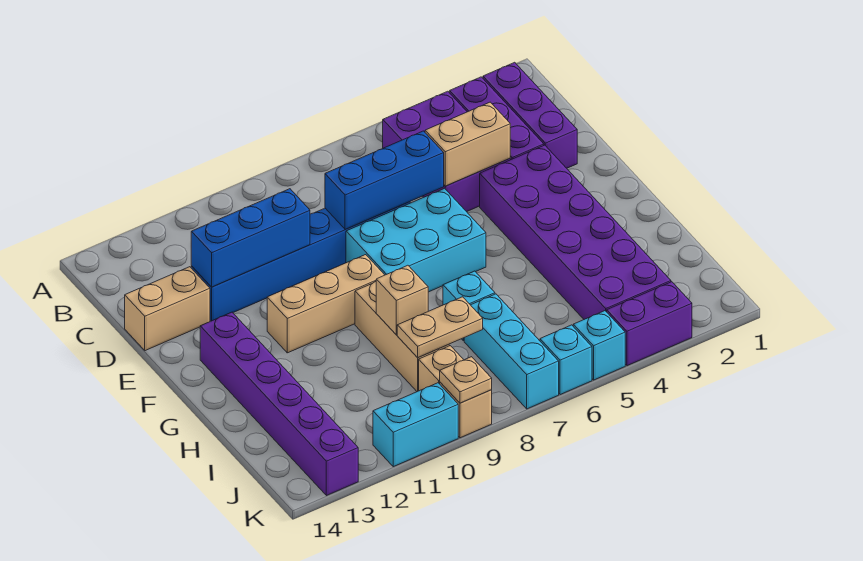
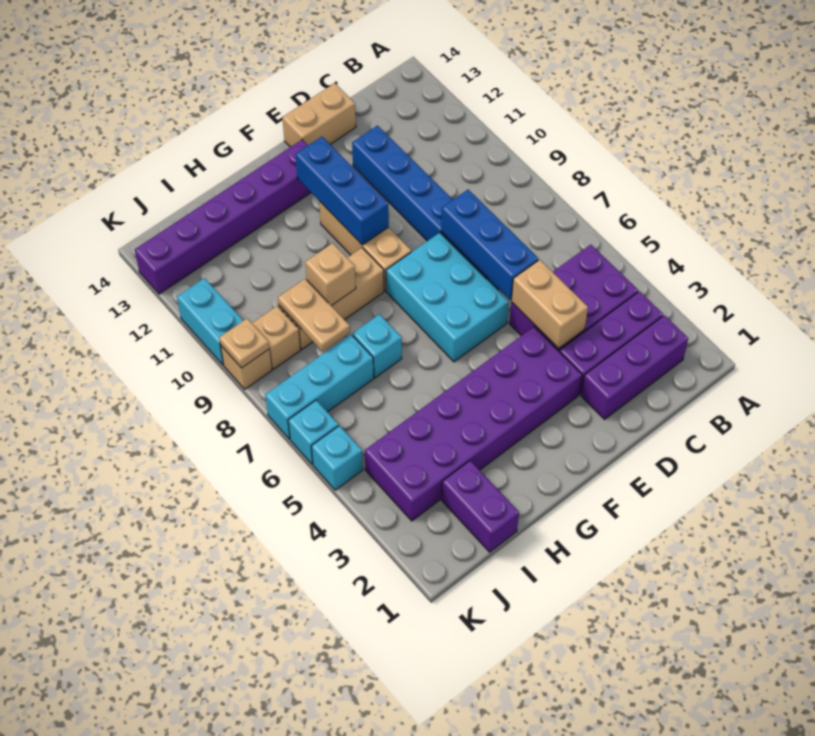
blue 1x3 brick [191,189,310,287] -> blue 1x3 brick moved to [295,137,389,245]
tan 1x2 brick [125,267,210,351] -> tan 1x2 brick turned to [282,83,356,147]
purple 1x2 brick [607,282,692,366] -> purple 1x2 brick moved to [442,461,519,552]

